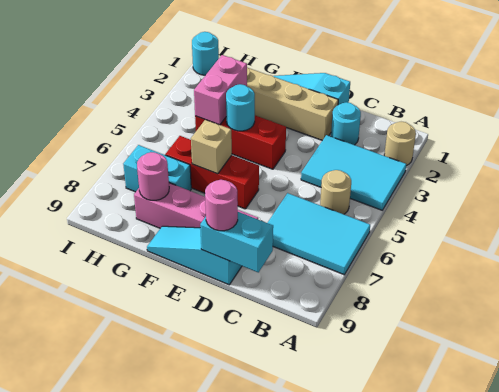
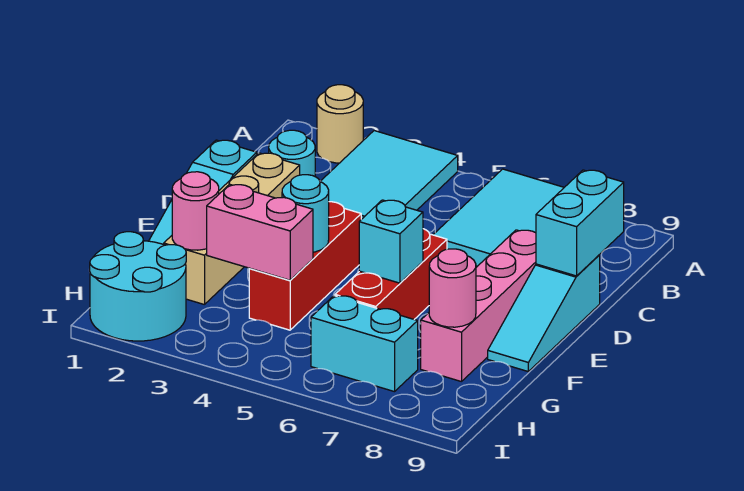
tan 1x1 round brick [320,170,351,214] -> none
pink 1x1 round brick [205,180,238,231] -> pink 1x1 round brick moved to [172,172,219,250]
tan 1x1 brick [191,120,232,174] -> cyan 1x1 brick [359,200,423,283]
cyan 1x2 brick [123,145,191,192] -> cyan 1x2 brick turned to [311,296,418,392]
cyan 1x1 round brick [192,32,219,75] -> cyan 2x2 round brick [90,232,186,341]

